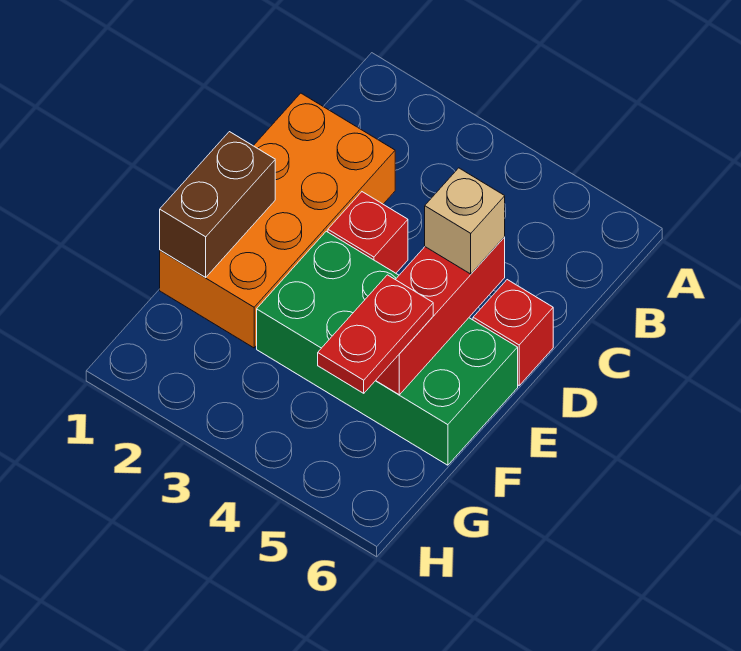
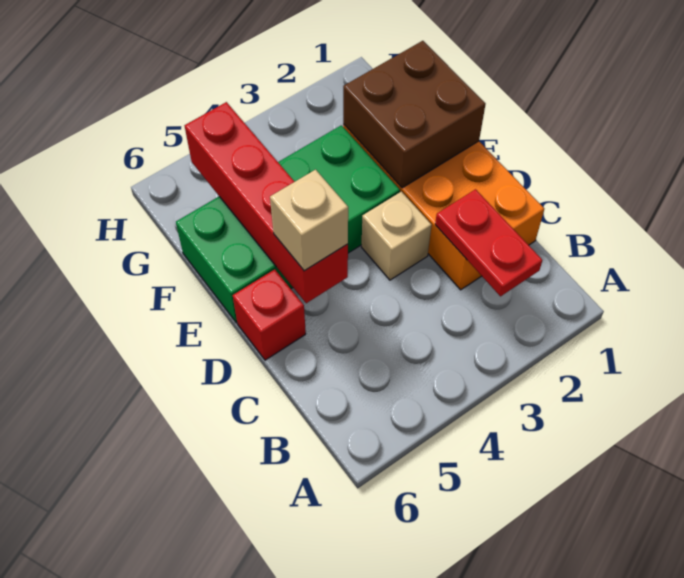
red 1x1 brick [328,192,408,273] -> tan 1x1 brick [362,192,432,280]
red 1x3 brick [376,237,505,395] -> red 1x4 brick [184,102,348,303]
brown 1x2 brick [160,132,275,278] -> brown 2x2 brick [343,41,485,188]
red 1x2 plate [318,275,433,393] -> red 1x2 plate moved to [435,189,542,296]

